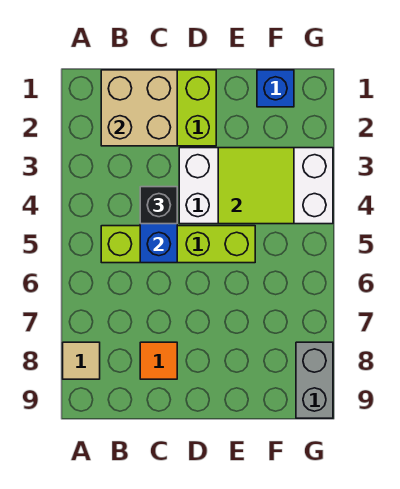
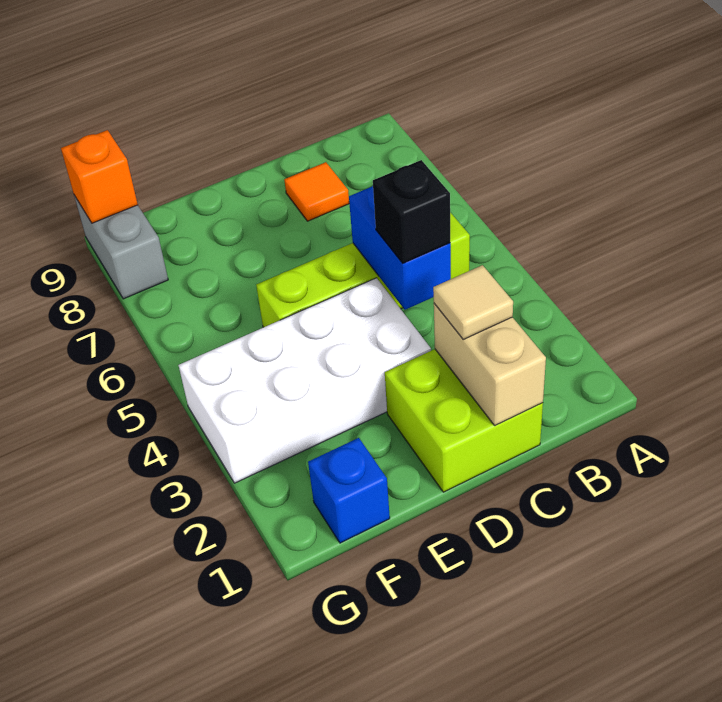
tan 1x1 tile [63,342,100,379] -> tan 1x1 tile moved to [433,265,513,339]
tan 2x2 brick [101,70,177,146] -> tan 1x2 brick [434,304,546,425]
lime 2x2 tile [218,148,294,224] -> none
none -> orange 1x1 brick [61,130,138,223]

